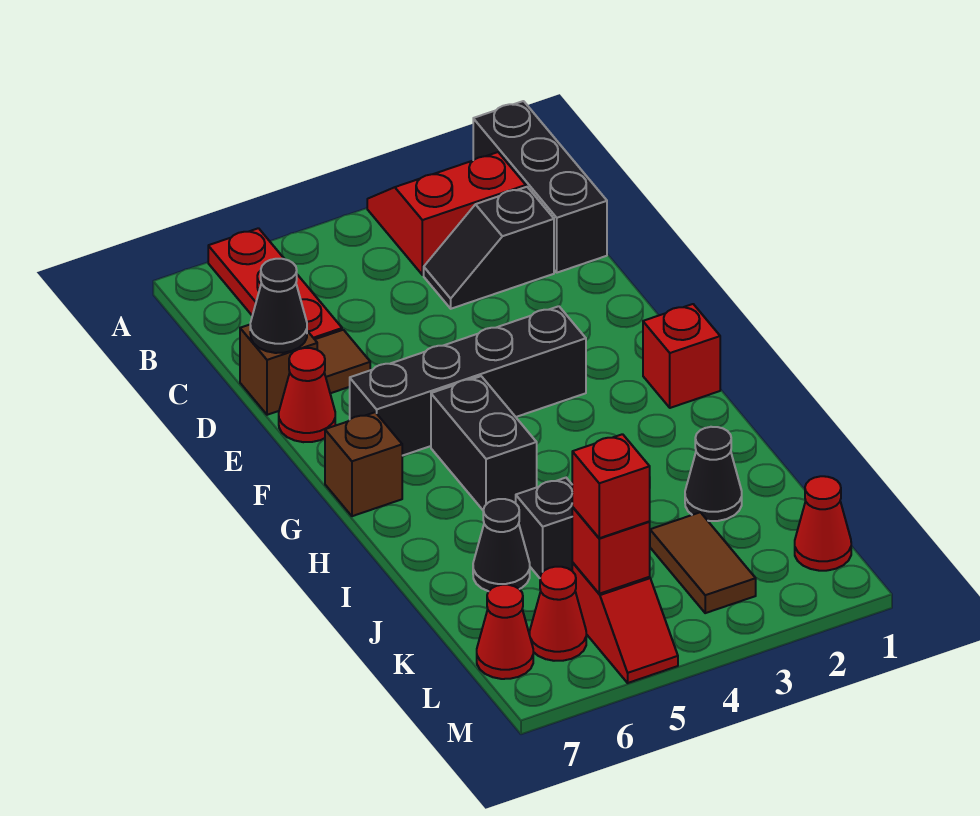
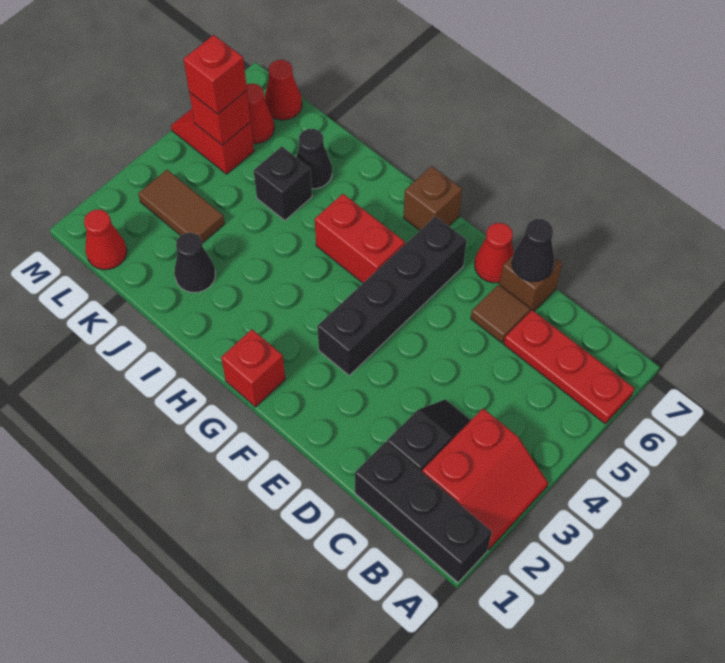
black 1x2 brick [431,376,537,510] -> red 1x2 brick [315,194,405,283]

